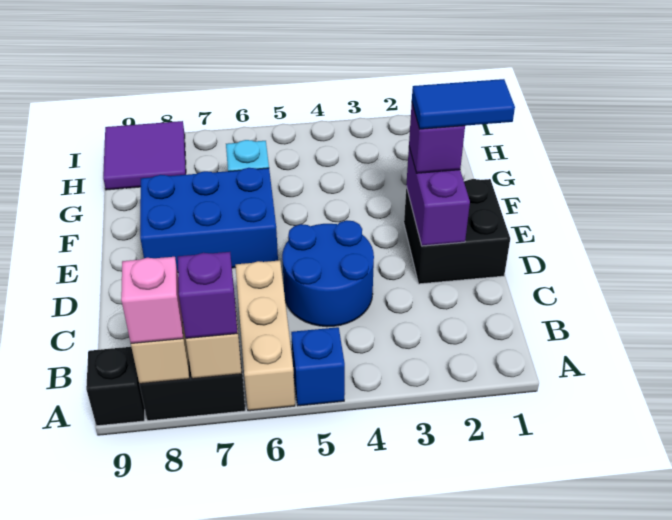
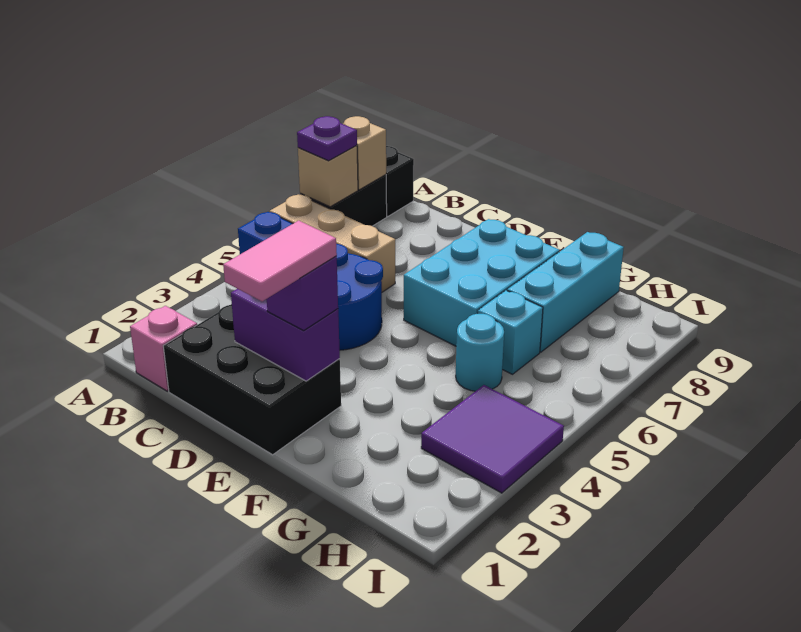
purple 1x1 brick [178,252,237,338] -> purple 1x1 plate [297,116,357,161]
pink 1x1 brick [121,257,183,343] -> pink 1x1 brick moved to [130,306,197,391]
black 2x2 brick [404,179,510,284] -> black 2x3 brick [163,304,341,455]
blue 1x2 tile [412,79,515,129] -> pink 1x2 tile [223,220,337,301]
blue 2x3 brick [140,168,278,272] -> cyan 2x3 brick [404,219,560,346]
none -> cyan 1x1 round brick [456,314,504,391]
none -> cyan 1x3 brick [507,232,624,352]
purple 2x2 tile [103,121,186,190] -> purple 2x2 tile moved to [421,385,564,493]

